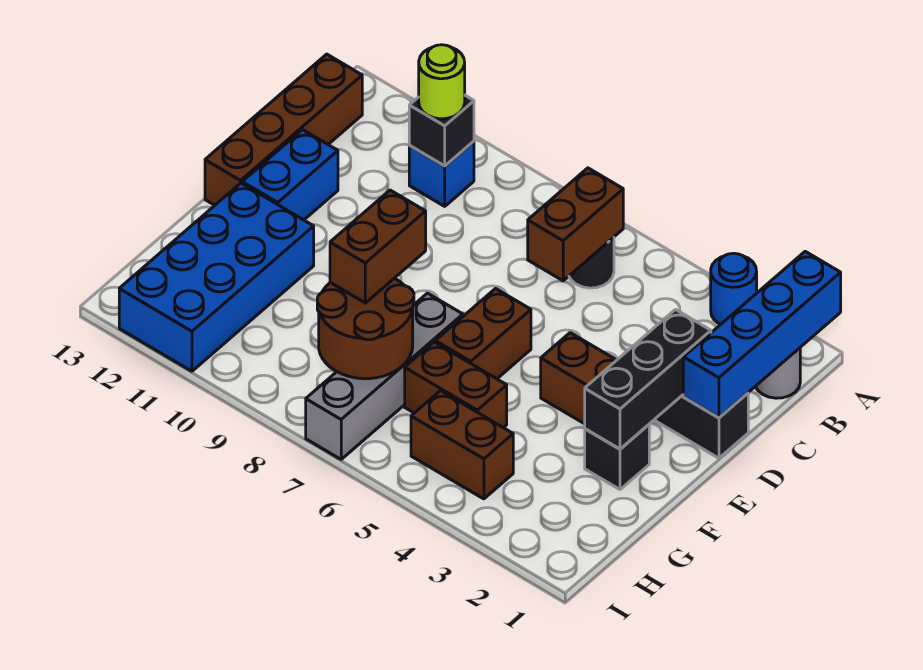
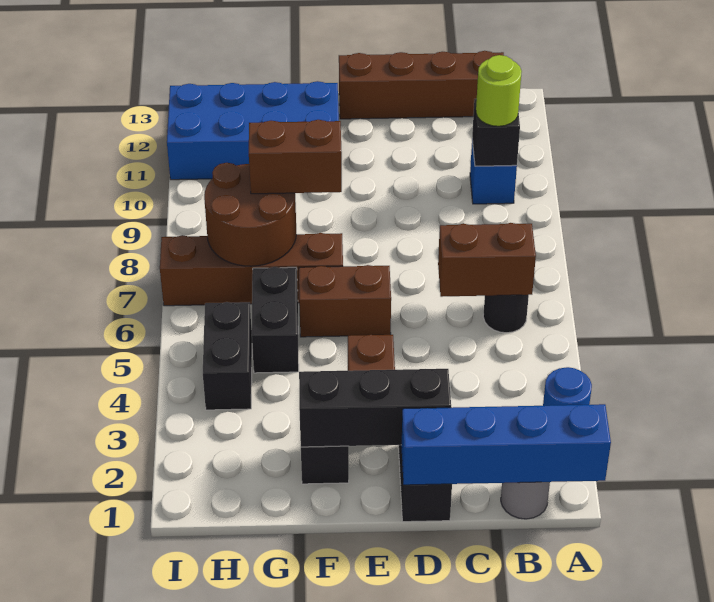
blue 1x2 brick [242,130,338,220] -> none
grey 1x4 brick [306,293,463,459] -> brown 1x4 brick [160,233,343,306]
brown 1x2 brick [405,342,507,428] -> black 1x2 brick [252,267,299,373]
brown 1x2 brick [411,391,513,499] -> black 1x2 brick [203,302,252,410]

